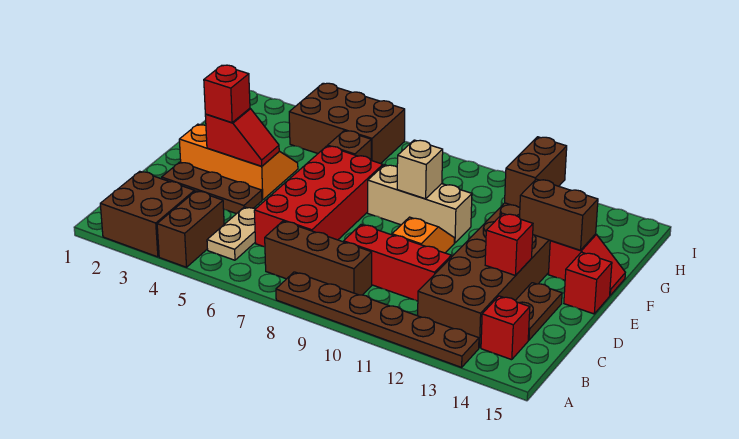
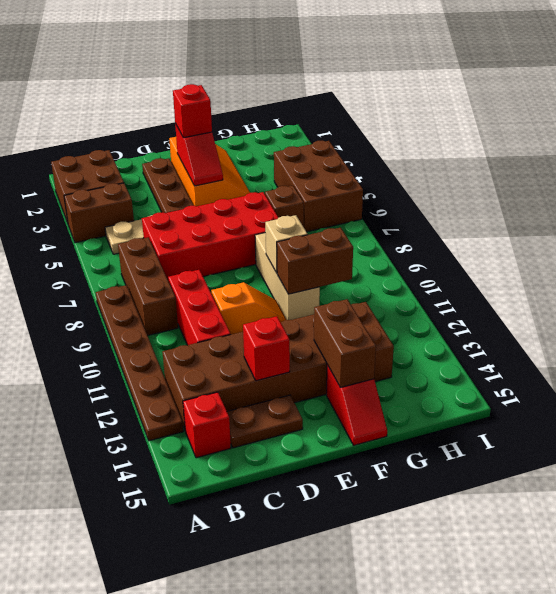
red 1x1 brick [564,252,612,314] -> none
brown 1x2 brick [505,137,567,208] -> brown 1x2 brick moved to [277,228,353,294]

